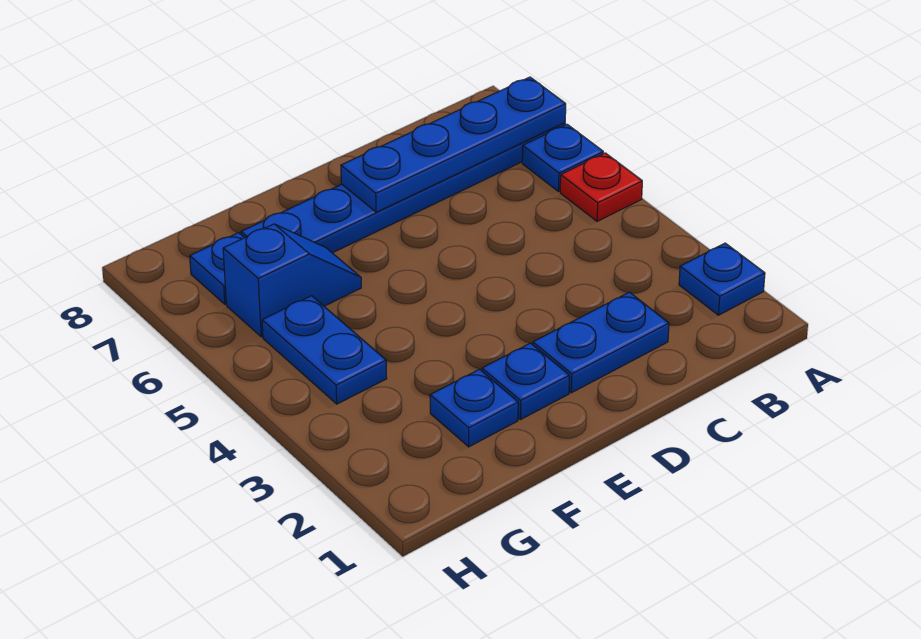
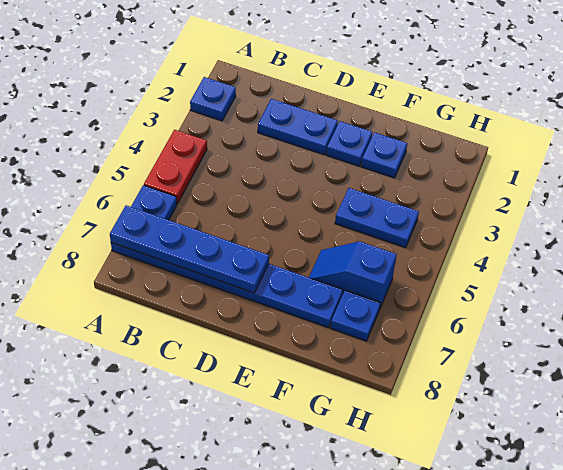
red 1x1 plate [560,153,642,221] -> red 1x2 plate [144,130,207,204]
blue 1x2 plate [262,296,387,404] -> blue 1x2 plate turned to [335,188,419,248]

